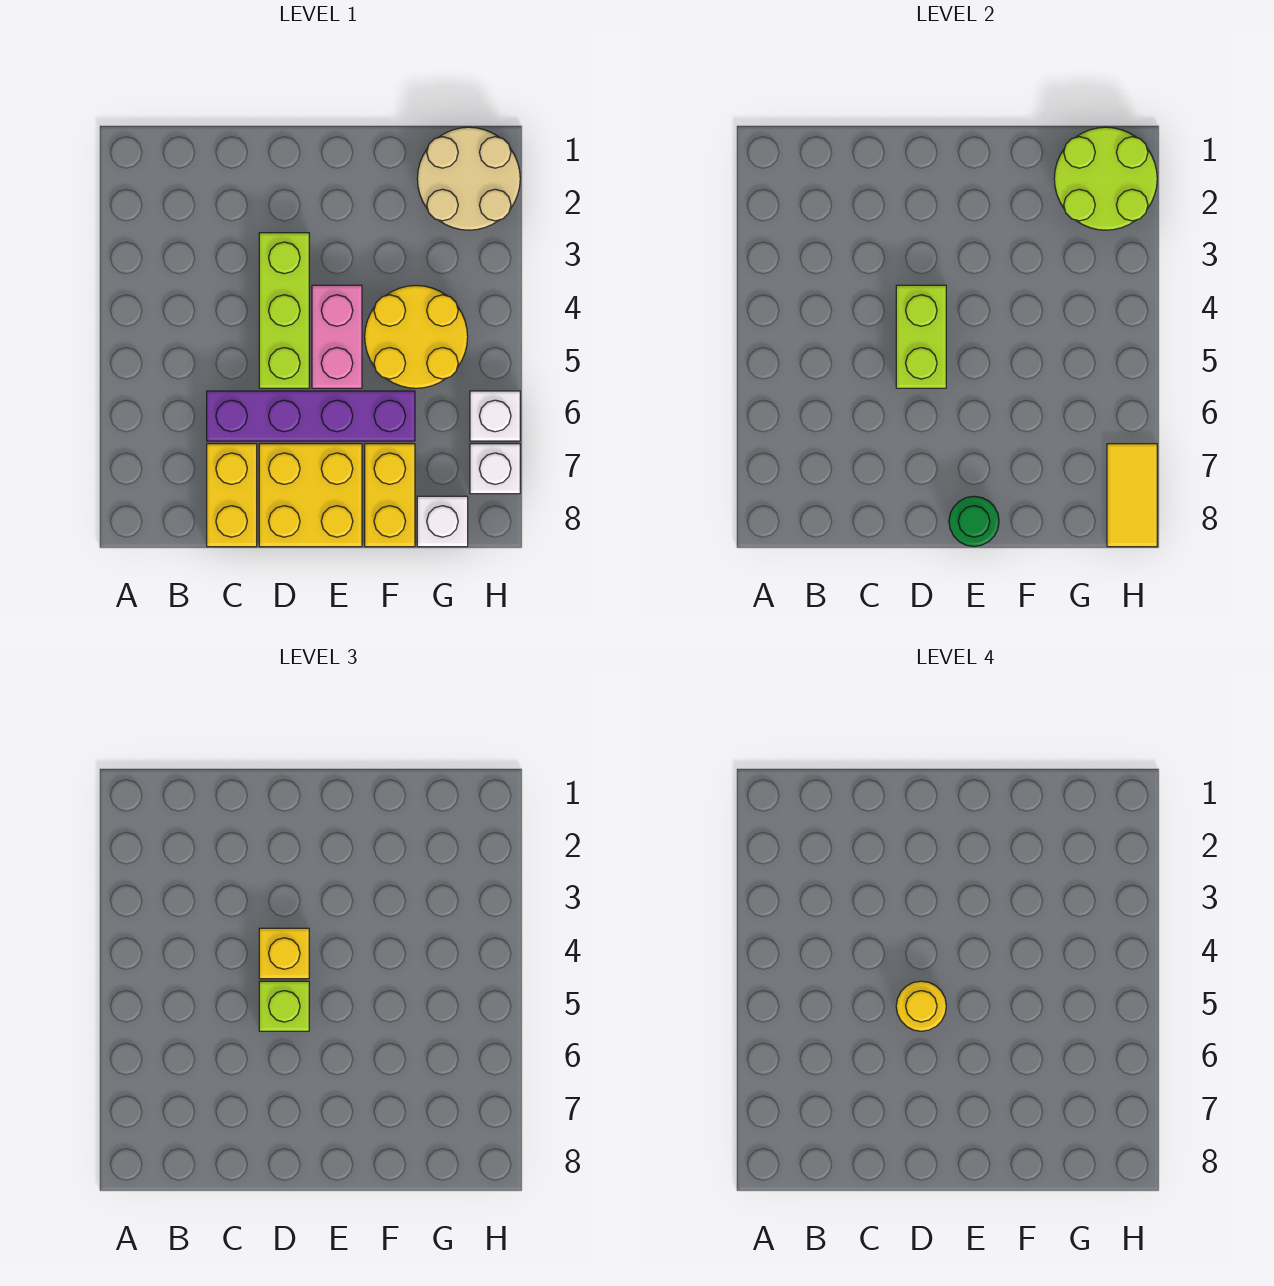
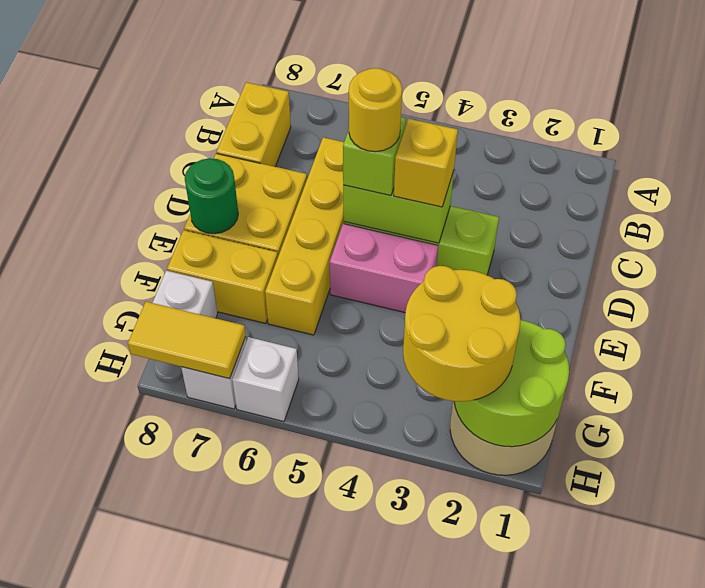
purple 1x4 brick [207,391,415,441] -> yellow 1x4 brick [265,137,344,335]
yellow 1x2 brick [207,444,257,547] -> yellow 1x2 brick turned to [217,82,291,167]
yellow 2x2 round brick [365,285,468,388] -> yellow 2x2 round brick moved to [403,266,520,402]

